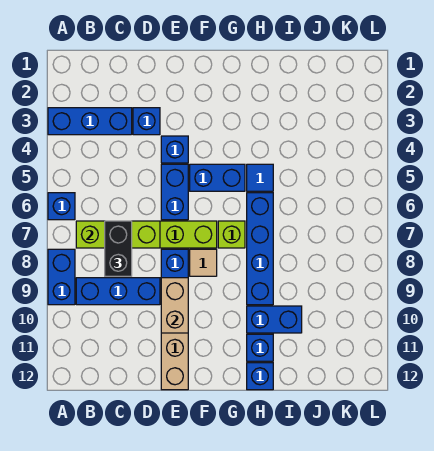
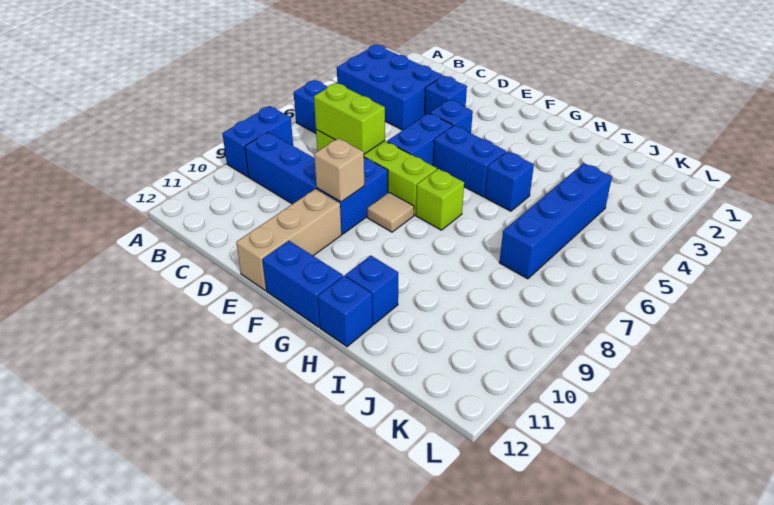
blue 1x3 brick [48,108,132,135] -> blue 2x3 brick [337,45,443,130]
lime 1x3 brick [76,221,160,248] -> lime 1x2 brick [314,83,385,154]
black 1x2 brick [105,221,132,276] -> none
tan 1x2 brick [161,278,188,333] -> tan 1x1 brick [314,138,364,202]
blue 1x1 tile [247,164,273,191] -> blue 1x1 brick [485,151,534,211]
blue 1x4 brick [247,193,273,305] -> blue 1x4 brick moved to [499,163,612,279]
blue 1x2 brick [247,306,302,333] -> blue 1x2 brick moved to [262,241,343,327]

